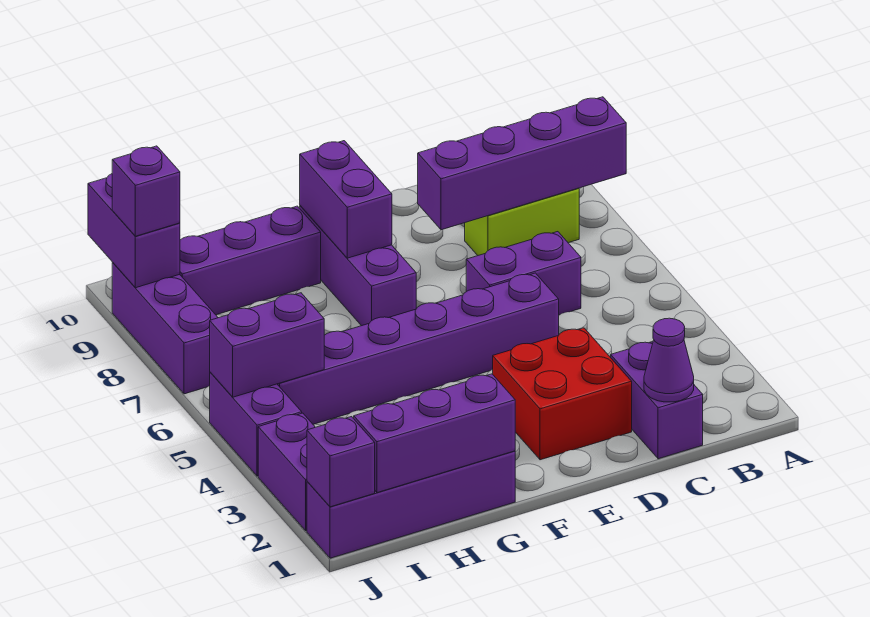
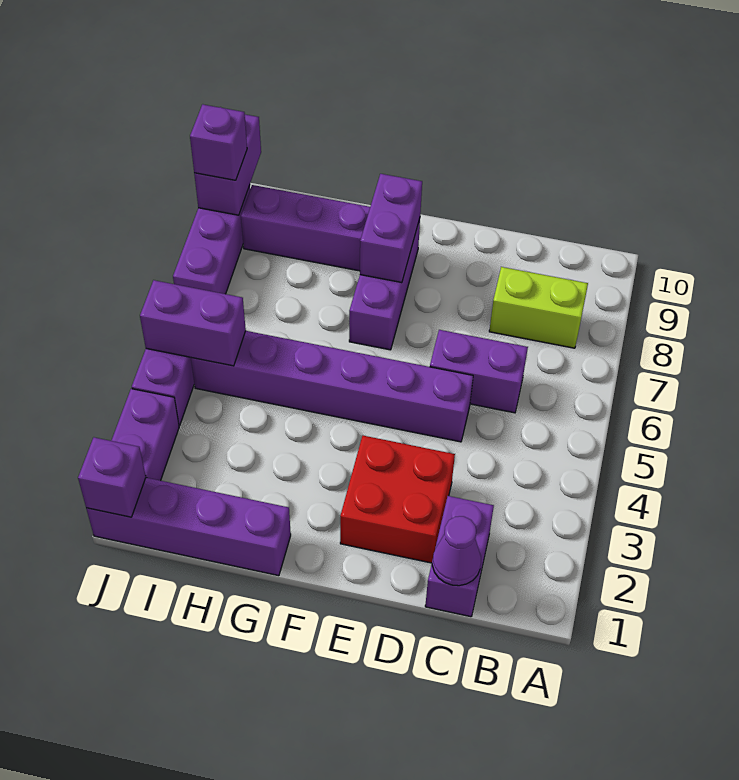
purple 1x4 brick [418,97,626,230] -> none
purple 1x3 brick [354,374,515,493] -> none

